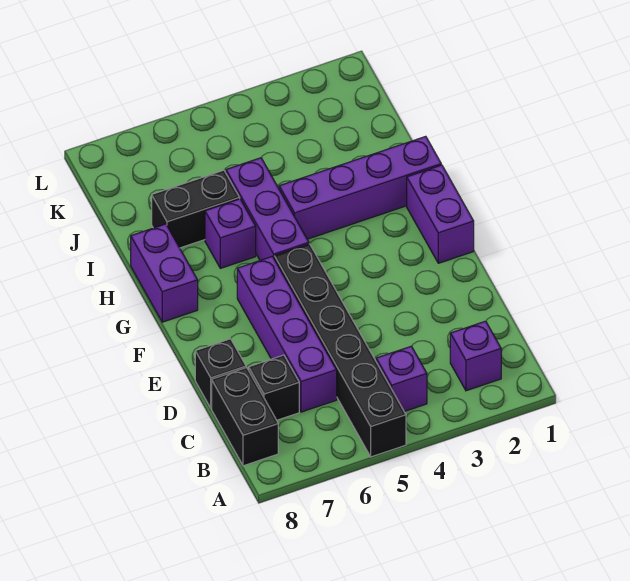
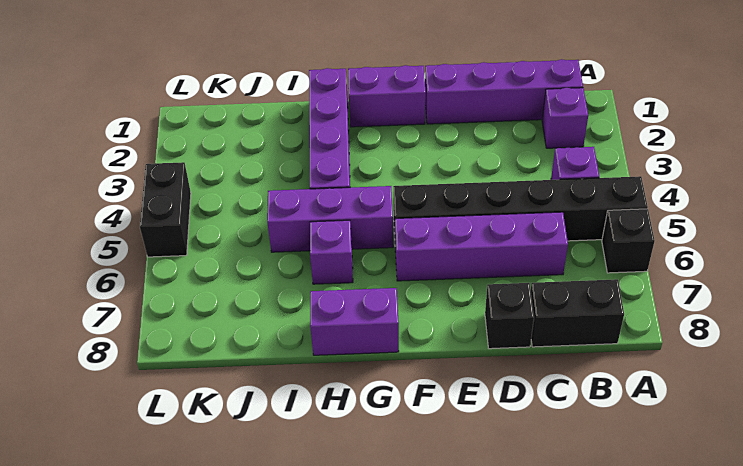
none -> purple 1x4 brick [425,59,583,124]
black 1x1 brick [249,355,299,420] -> black 1x1 brick moved to [602,209,655,273]
black 1x2 brick [152,170,240,248] -> black 1x2 brick moved to [140,162,191,257]

